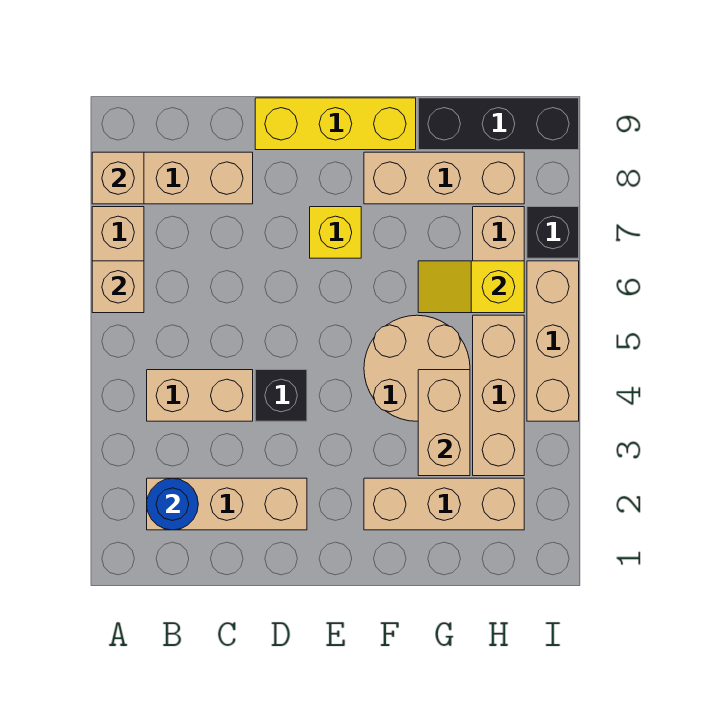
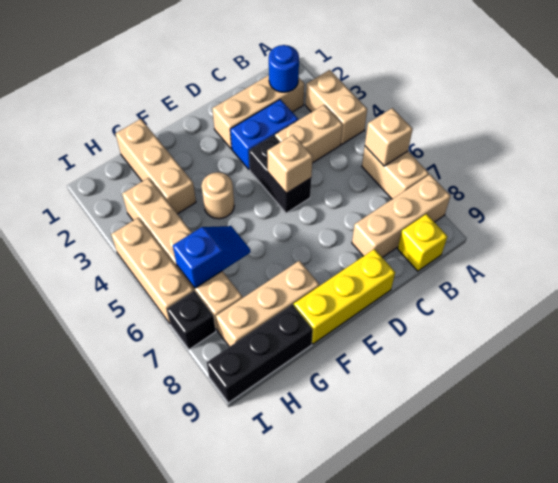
tan 1x1 brick [92,152,144,204] -> tan 1x1 brick moved to [267,135,313,193]
none -> blue 1x2 brick [230,99,298,170]
black 1x1 brick [255,370,307,421] -> black 1x2 brick [249,136,311,213]
yellow 1x1 brick [310,207,361,258] -> yellow 1x1 brick moved to [398,214,447,271]
tan 1x3 brick [364,478,524,530] -> tan 1x3 brick turned to [115,119,196,214]
tan 2x2 round brick [364,315,470,421] -> tan 1x1 round brick [201,172,234,219]
tan 1x2 brick [418,370,470,476] -> tan 1x2 brick moved to [306,70,367,144]
yellow 1x2 slope [418,261,524,313] -> blue 1x2 slope [173,226,250,288]

